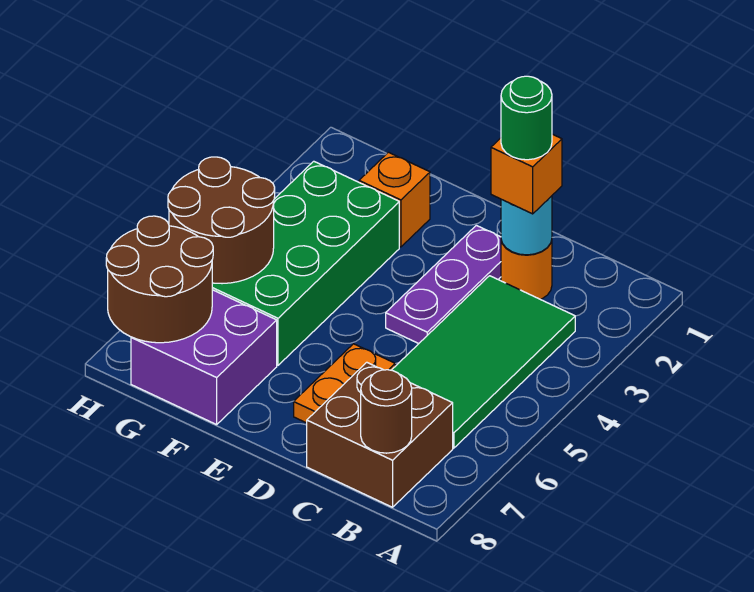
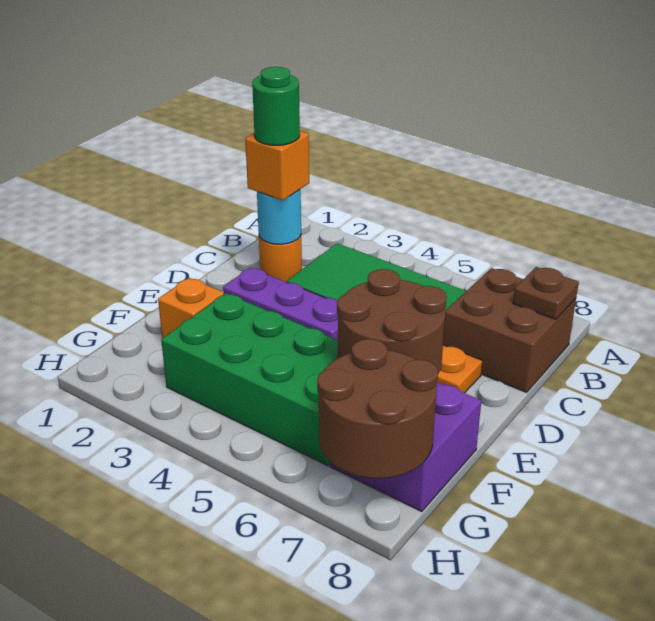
brown 1x1 round brick [361,370,412,453] -> brown 1x1 plate [513,267,579,319]
brown 2x2 round brick [168,157,275,284] -> brown 2x2 round brick moved to [337,269,447,373]

